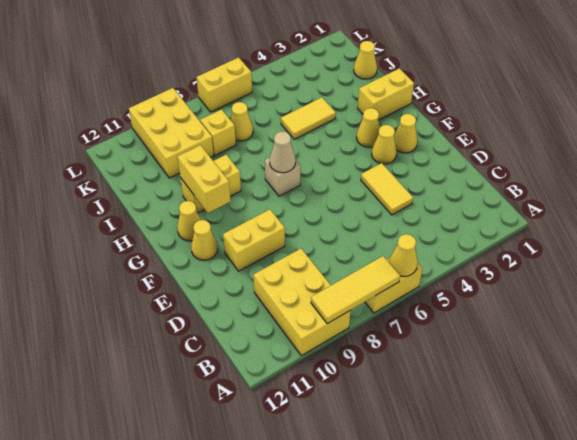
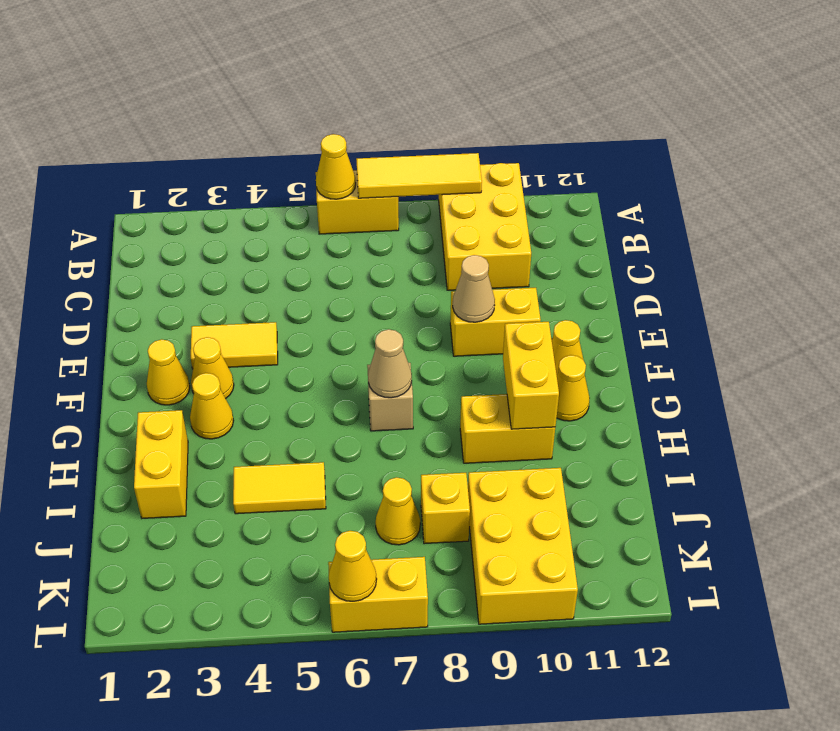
yellow 1x2 tile [361,163,413,215] -> yellow 1x2 tile turned to [191,322,278,369]
none -> tan 1x1 cone [453,255,495,322]
yellow 1x2 brick [358,68,414,120] -> yellow 1x2 brick turned to [134,410,188,518]
yellow 1x1 cone [354,41,377,79] -> yellow 1x1 cone moved to [329,531,377,601]

